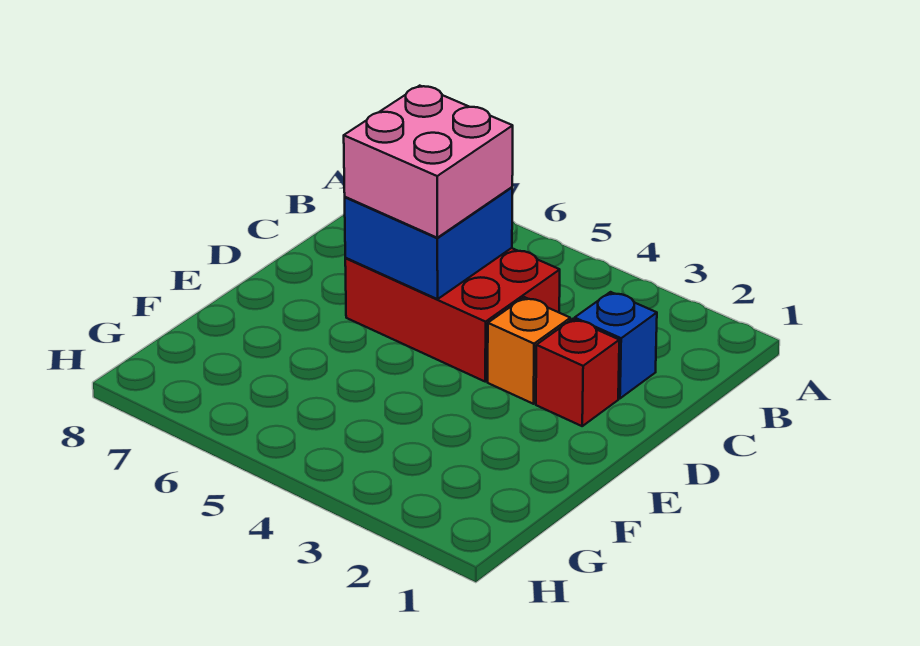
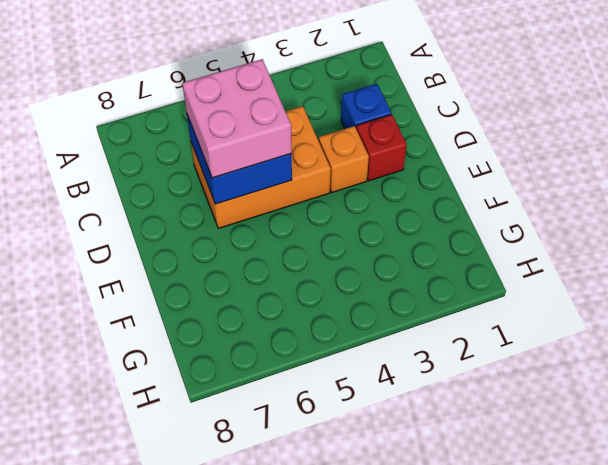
red 2x3 brick [345,248,560,382] -> orange 2x3 brick [191,106,331,228]

